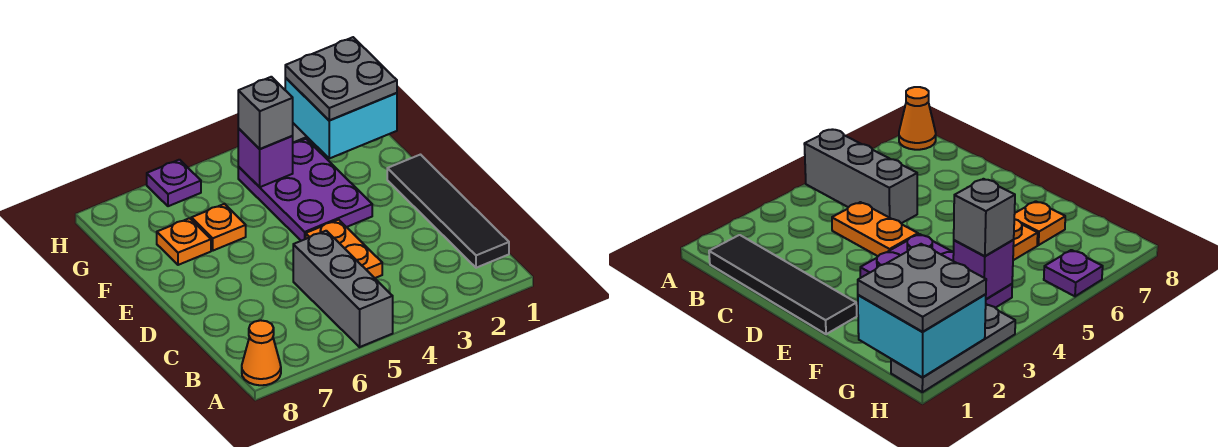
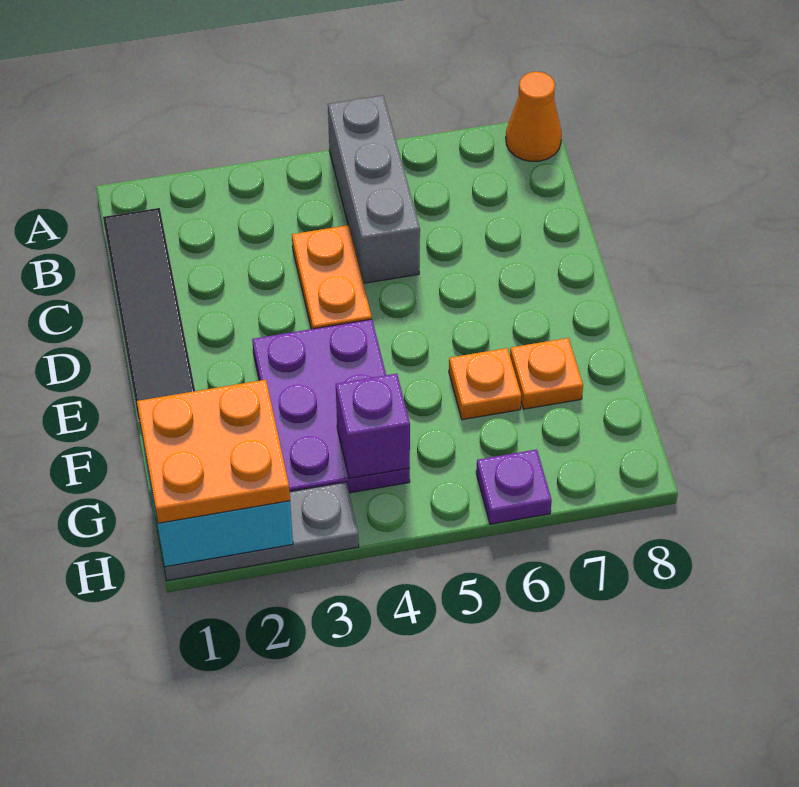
grey 2x2 plate [285,37,397,120] -> orange 2x2 plate [137,380,290,523]
grey 1x1 brick [238,77,293,149] -> none

